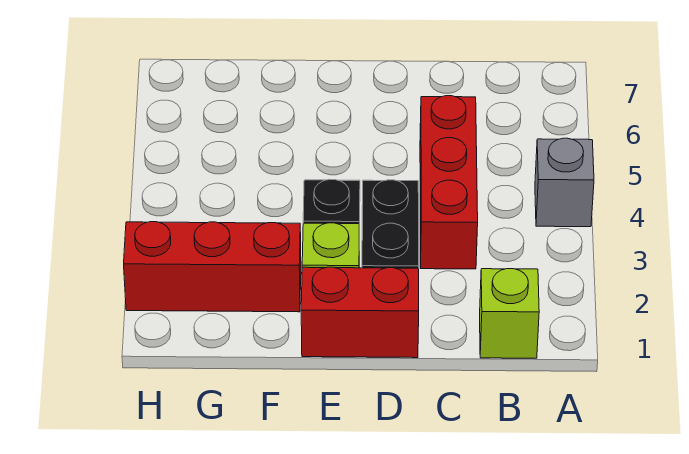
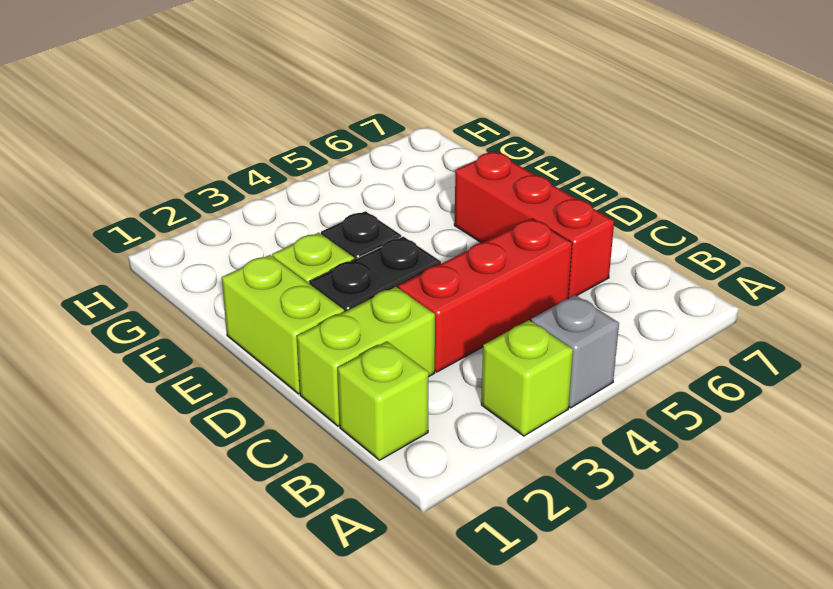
none -> lime 1x1 brick [481,320,573,436]
none -> lime 1x2 brick [297,287,435,426]
red 1x2 brick [301,267,419,358] -> lime 1x2 brick [222,255,344,394]
red 1x3 brick [124,222,301,312] -> red 1x3 brick moved to [454,152,614,298]

